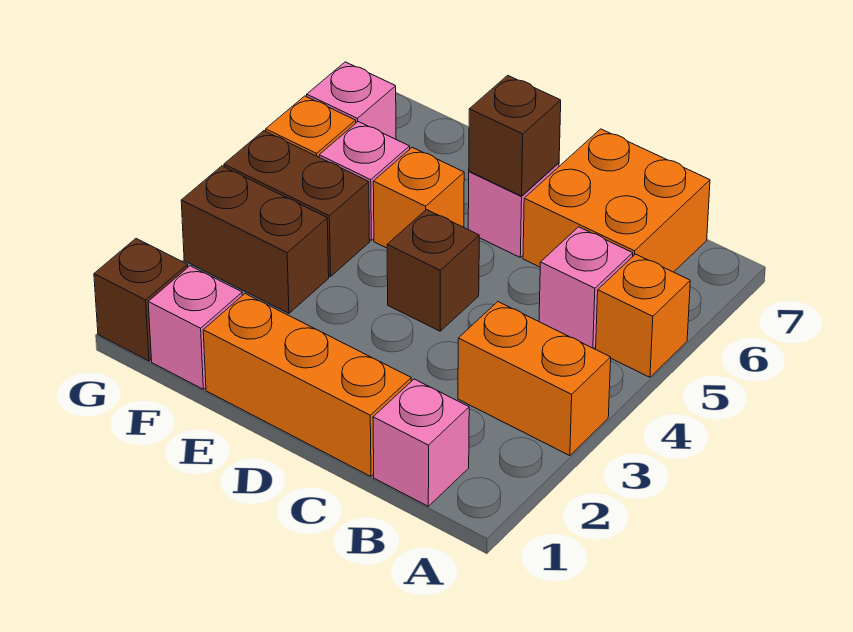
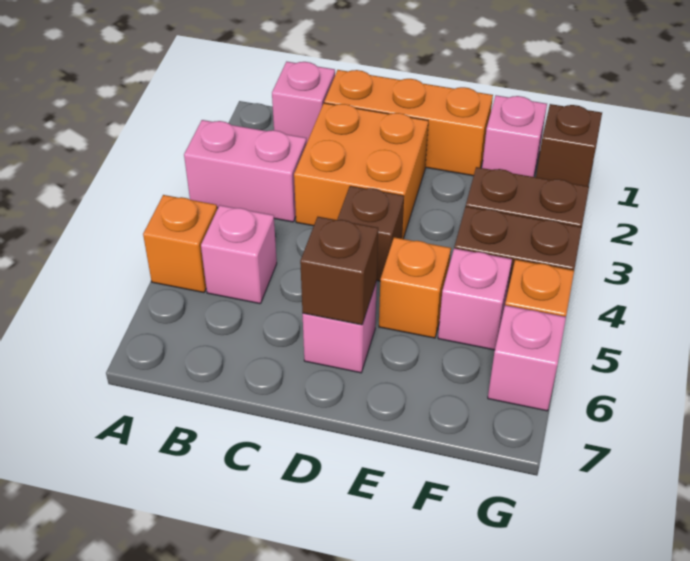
orange 1x2 brick [458,302,611,456] -> pink 1x2 brick [184,120,306,222]
orange 2x2 brick [523,129,710,272] -> orange 2x2 brick moved to [294,103,428,239]

